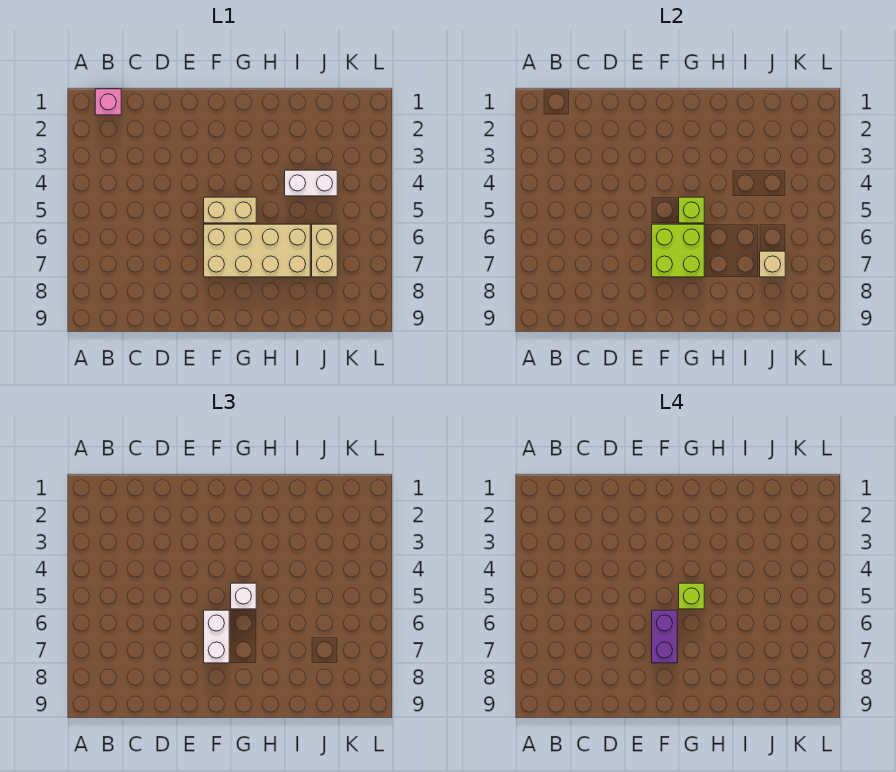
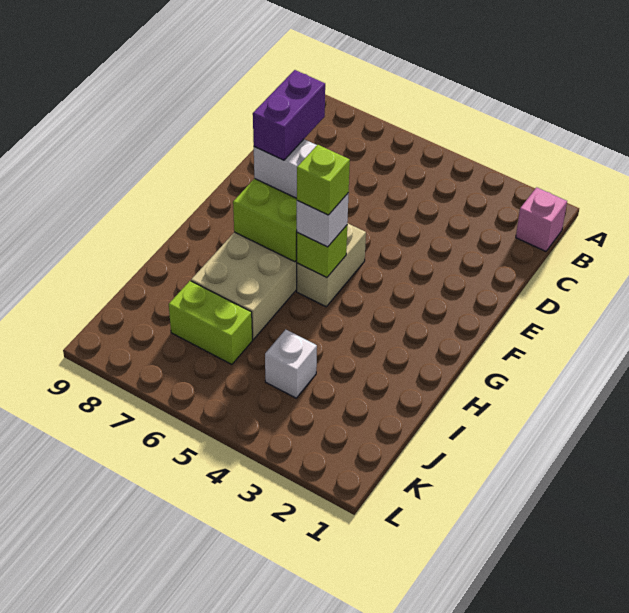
purple 1x2 brick [652,610,677,663] -> purple 1x2 brick turned to [253,70,325,160]
white 1x2 brick [285,170,337,196] -> white 1x1 brick [265,329,317,398]
tan 1x2 brick [312,224,337,277] -> lime 1x2 brick [169,281,252,364]
tan 1x1 brick [760,251,785,277] -> none

